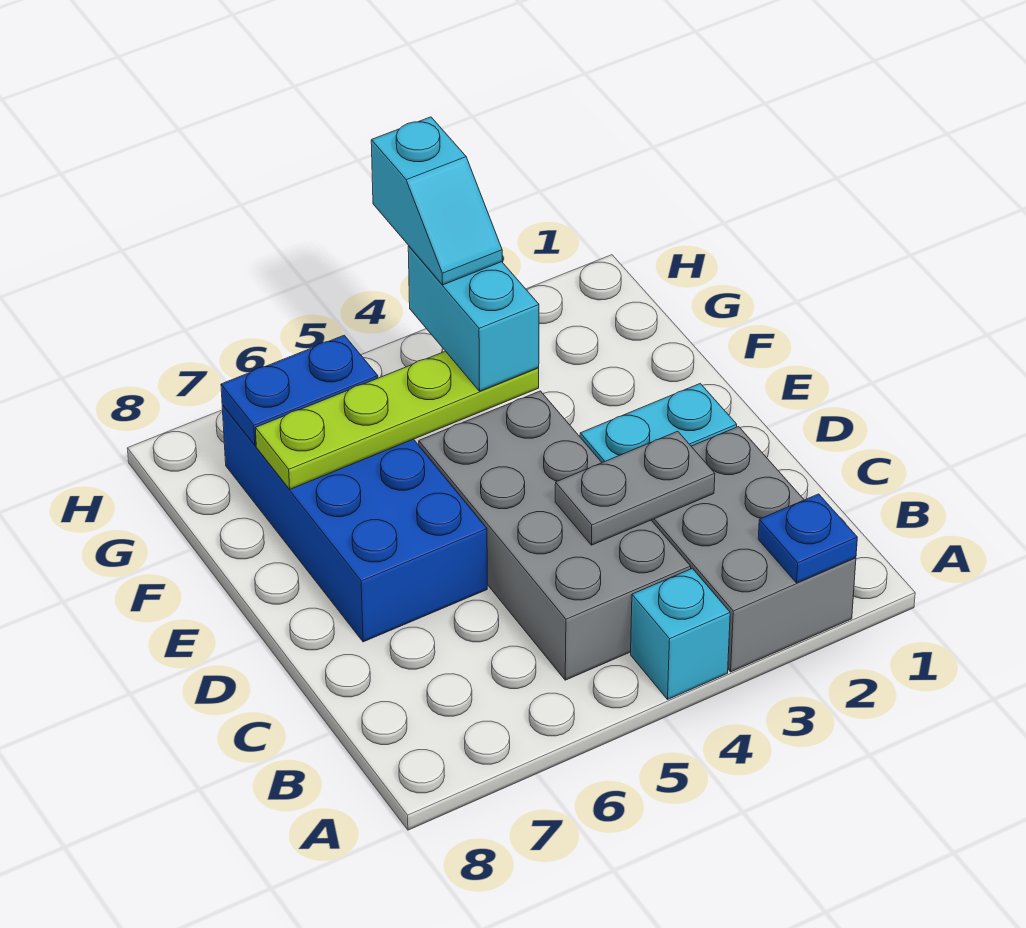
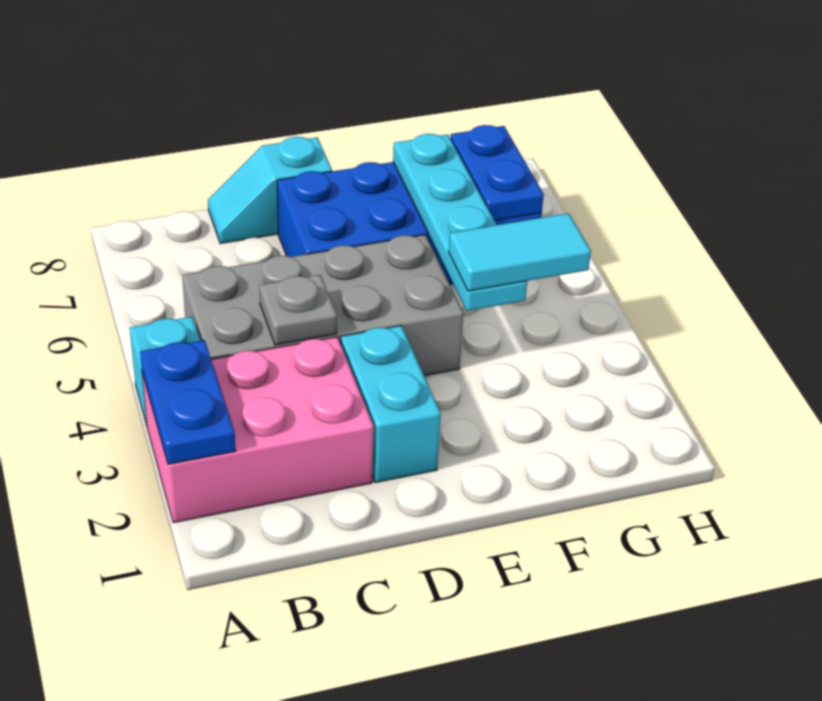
grey 2x3 brick [652,427,856,672] -> pink 2x3 brick [142,337,374,523]
blue 1x1 plate [758,494,857,583] -> blue 1x2 plate [140,340,236,464]
grey 1x2 plate [555,431,715,545] -> grey 1x1 plate [259,275,337,345]
lime 1x4 plate [255,351,539,489] -> cyan 1x4 plate [393,134,527,311]
cyan 1x2 brick [408,246,539,391] -> cyan 1x2 tile [449,213,591,291]
cyan 1x2 slope [371,117,502,285] -> cyan 1x2 slope moved to [208,137,332,244]

